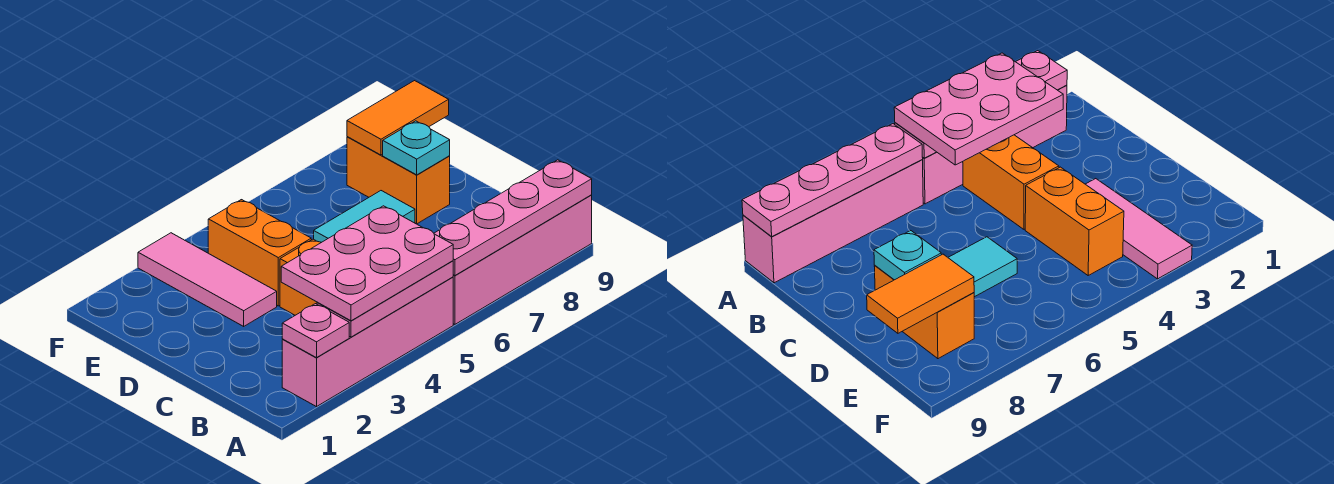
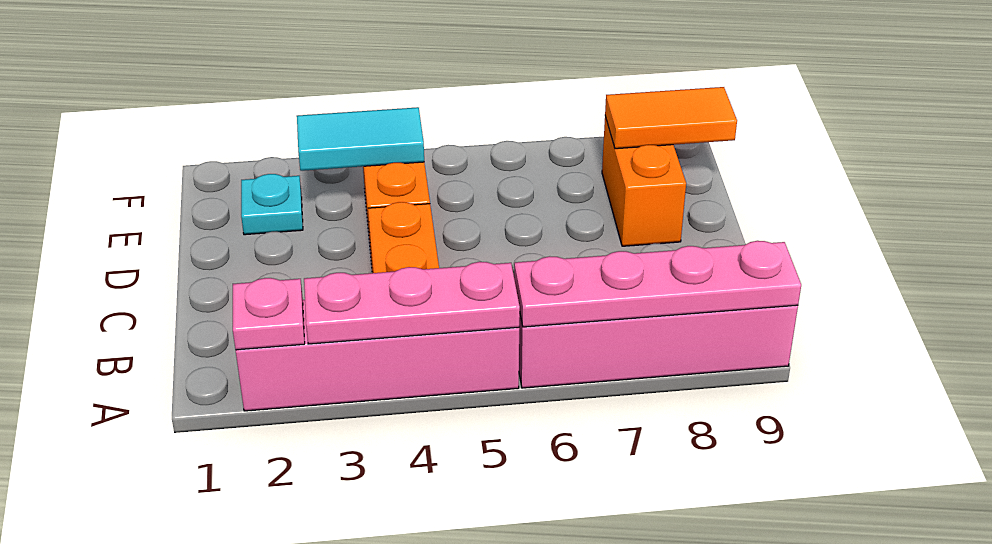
pink 2x3 plate [281,206,453,321] -> none
pink 1x3 tile [138,233,277,326] -> none
cyan 1x2 tile [314,191,415,242] -> cyan 1x2 tile moved to [297,107,424,171]
cyan 1x1 plate [383,121,450,175] -> cyan 1x1 plate moved to [241,174,303,235]

